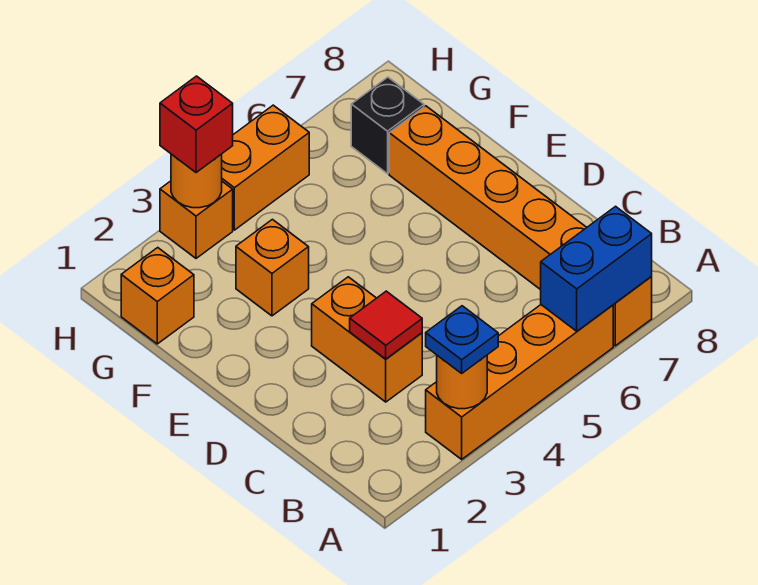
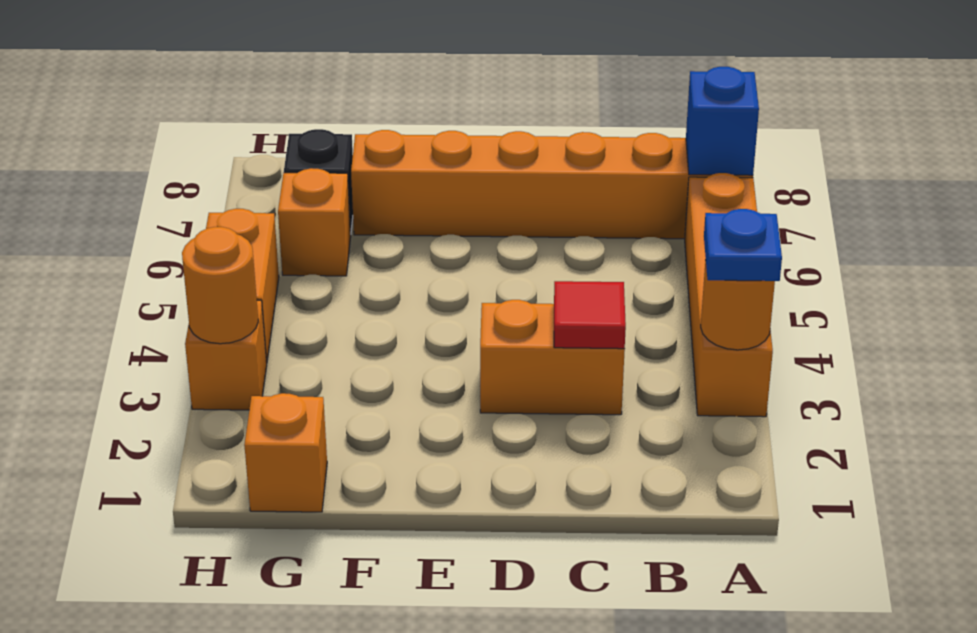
blue 1x2 brick [541,206,652,331] -> blue 1x1 brick [686,67,759,175]
orange 1x1 brick [236,219,309,316] -> orange 1x1 brick moved to [278,168,351,276]
red 1x1 brick [160,76,233,173] -> none

